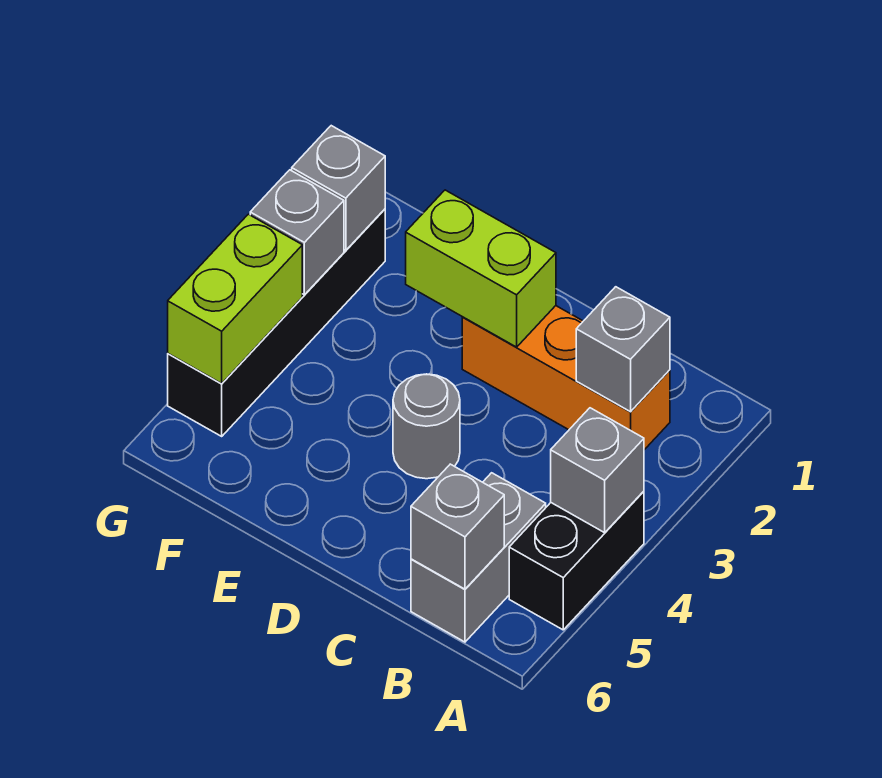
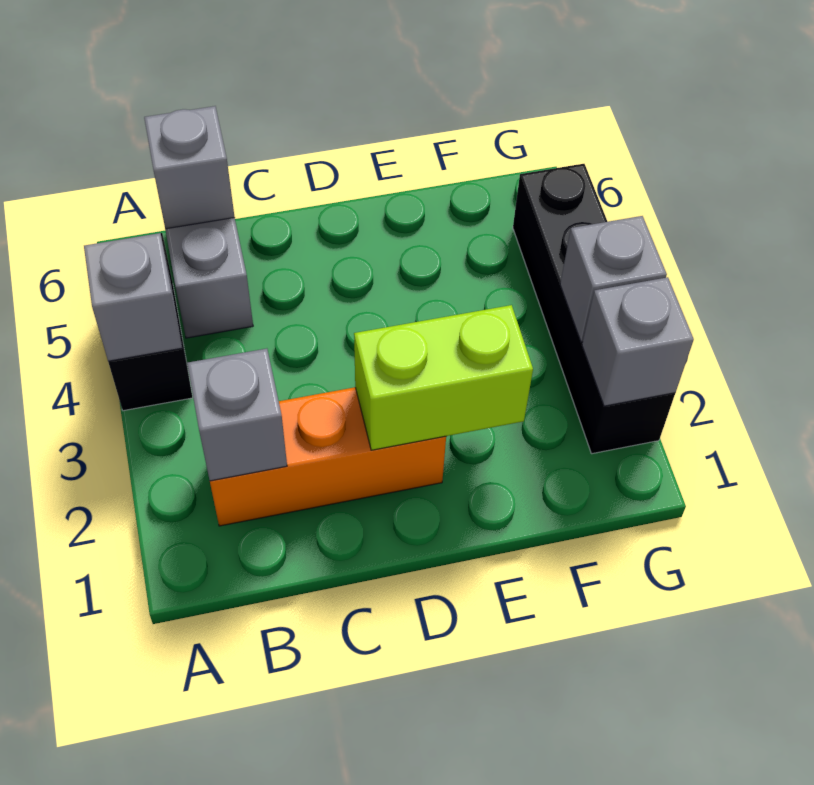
grey 1x1 round brick [393,374,460,479] -> none
lime 1x2 brick [168,214,302,383] -> none

